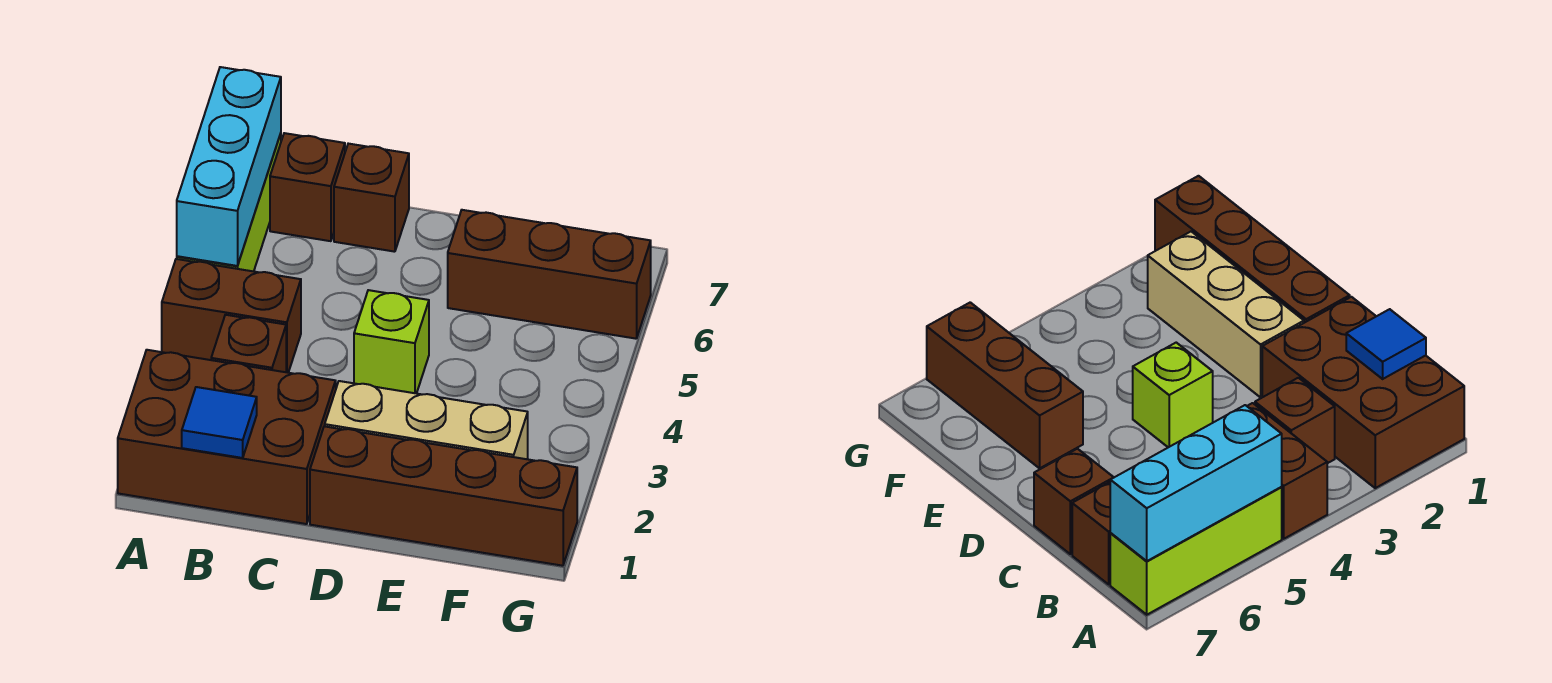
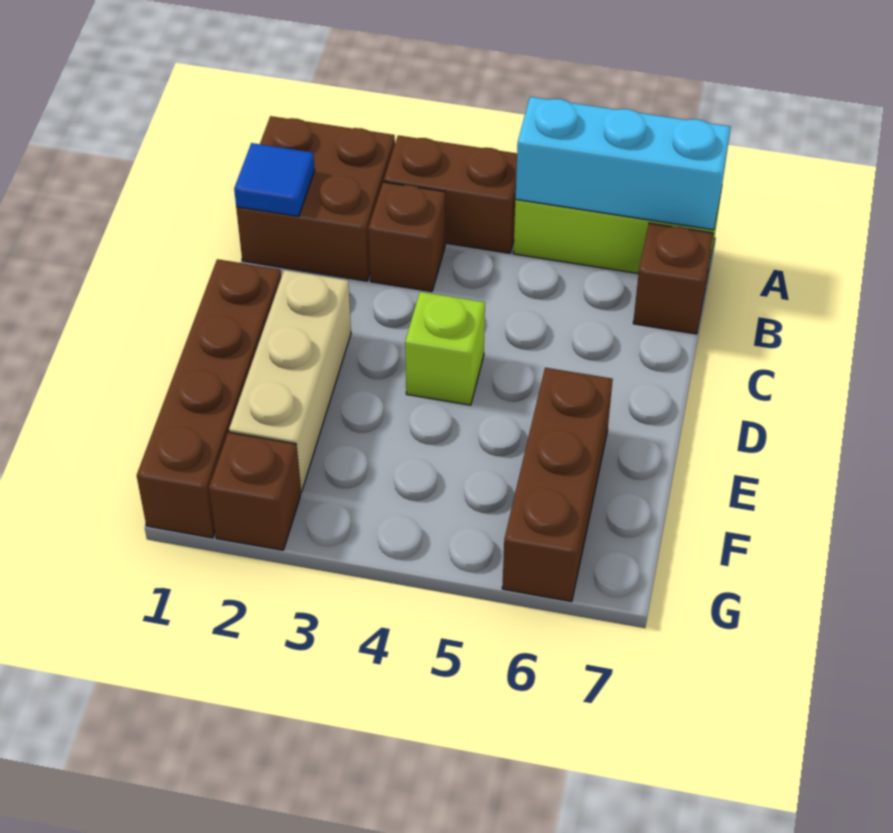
brown 2x3 brick [118,350,336,524] -> brown 2x2 brick [236,116,395,281]
brown 1x2 brick [162,259,301,373] -> brown 1x2 brick turned to [384,135,517,253]
brown 1x1 brick [334,144,409,252] -> brown 1x1 brick moved to [209,432,301,550]

